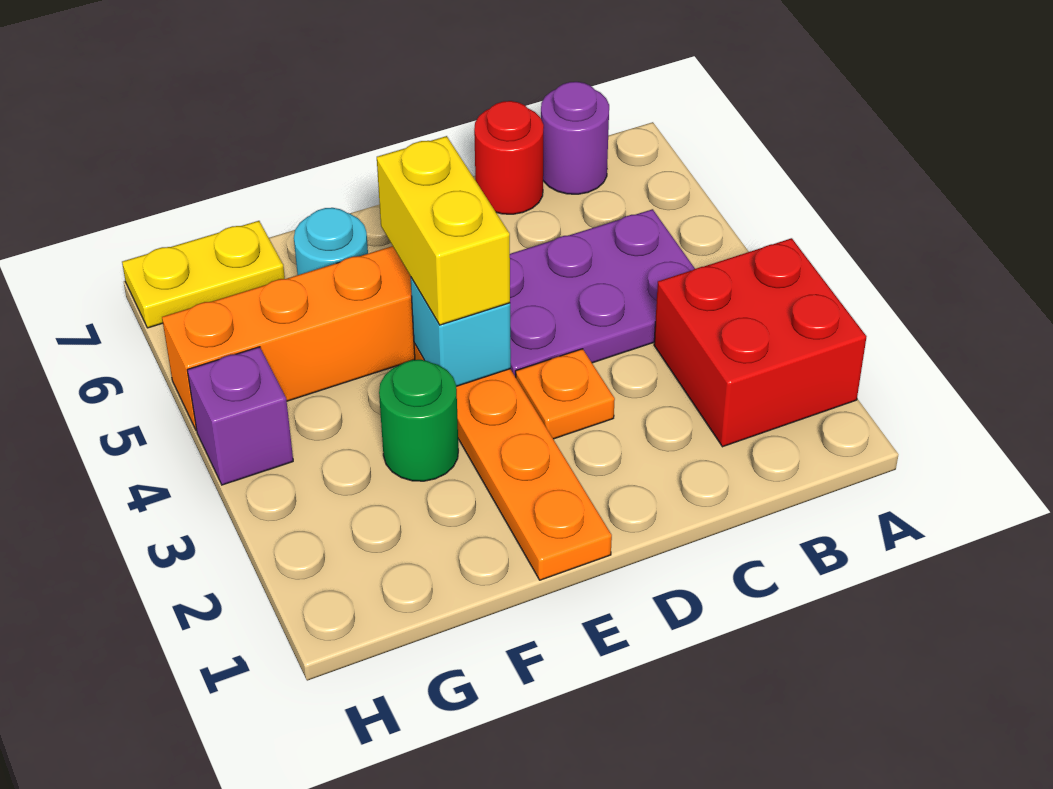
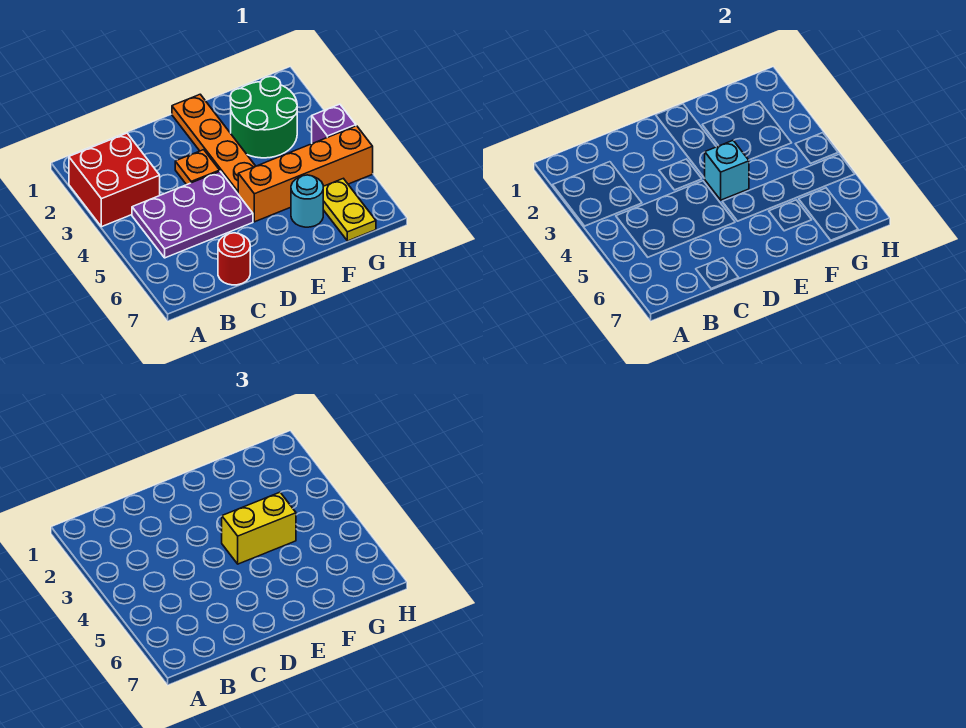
purple 1x1 round brick [541,82,609,194] -> none
yellow 1x2 brick [377,136,510,325] -> yellow 1x2 brick turned to [222,492,296,564]
green 1x1 round brick [379,360,458,481] -> green 2x2 round brick [230,76,297,158]
yellow 1x2 plate [122,221,285,328] -> yellow 1x2 plate turned to [323,178,376,241]

